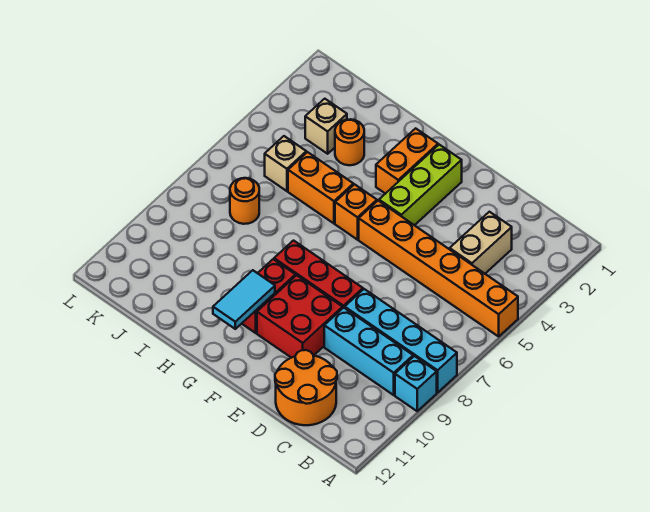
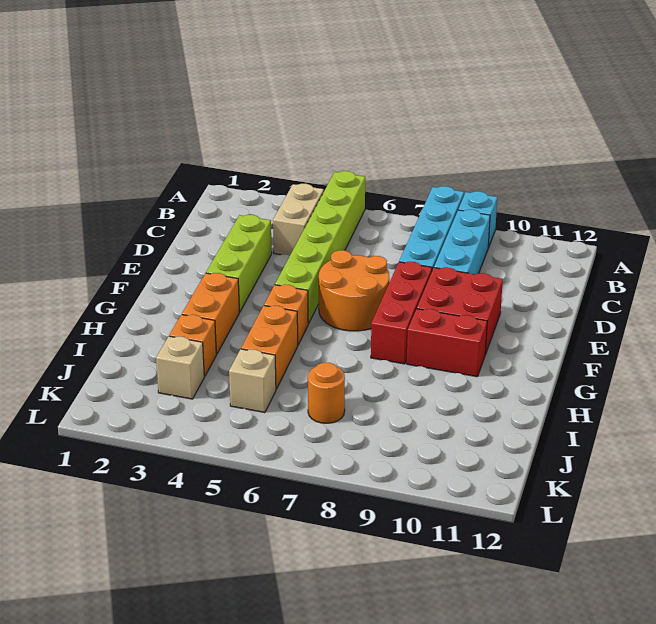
orange 1x6 brick [359,201,518,336] -> lime 1x6 brick [275,171,365,324]
tan 1x2 brick [450,212,512,274] -> tan 1x2 brick turned to [273,184,324,256]
orange 2x2 round brick [275,350,337,425] -> orange 2x2 round brick moved to [319,250,389,331]
lime 1x3 brick [379,145,462,225] -> lime 1x3 brick turned to [206,215,272,312]
orange 1x2 brick [376,128,438,194] -> orange 1x2 brick turned to [182,273,239,354]
cyan 1x2 tile [213,270,275,329] -> none
orange 1x1 round brick [335,119,364,165] -> orange 1x1 brick [169,315,216,376]

